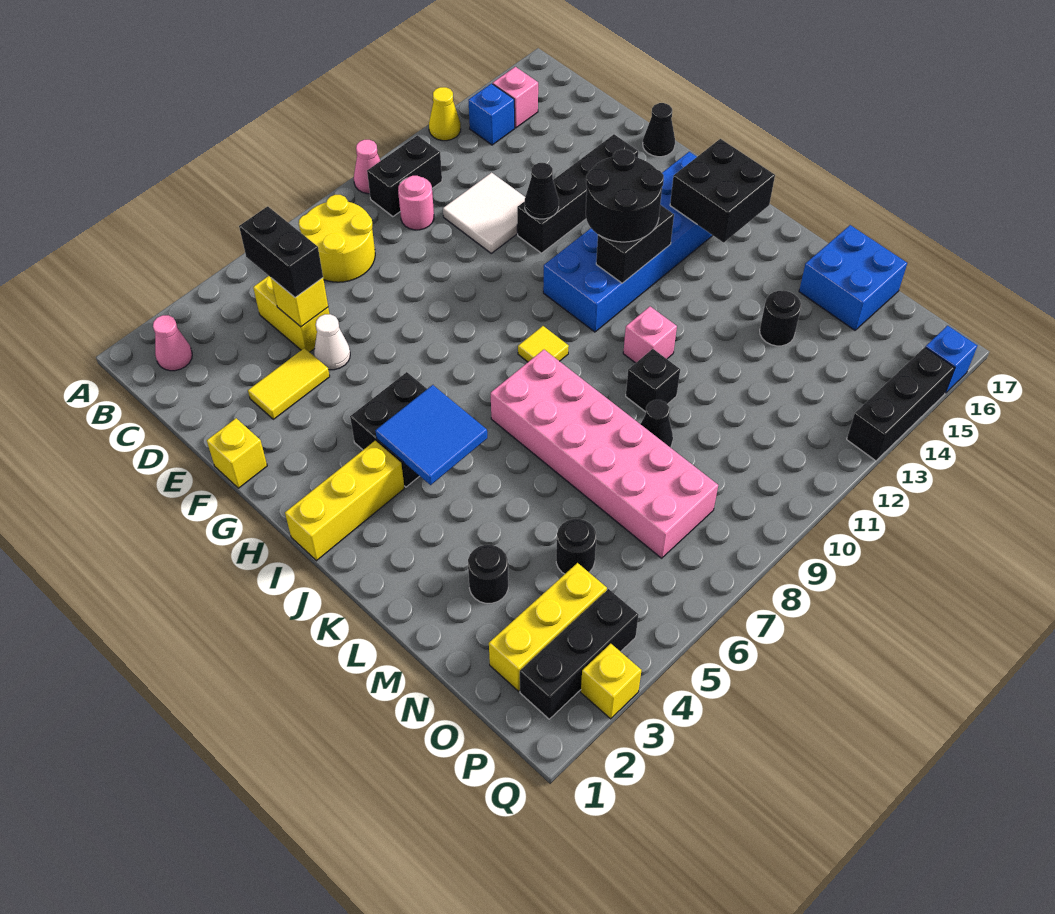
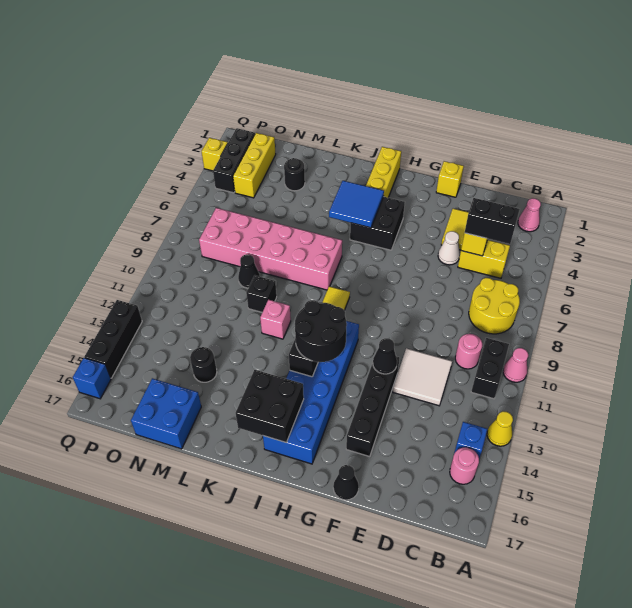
pink 1x1 brick [493,67,538,128] -> pink 1x1 round brick [450,447,479,484]
black 1x1 round brick [556,519,596,574] -> none

